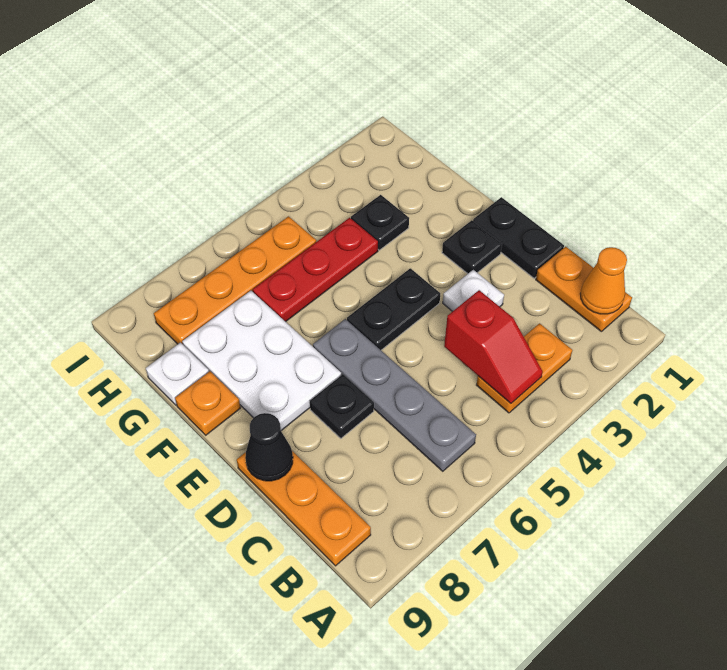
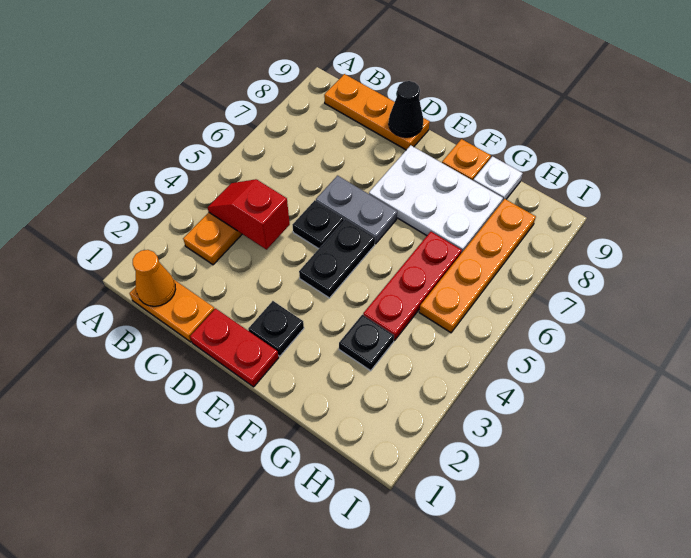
grey 1x4 plate [313,319,476,471] -> grey 1x2 plate [316,176,397,244]
black 1x2 plate [473,197,564,278] -> red 1x2 plate [190,308,279,387]
white 1x1 plate [443,270,504,312] -> none
black 1x1 plate [310,374,374,438] -> black 1x1 plate moved to [293,200,344,249]

